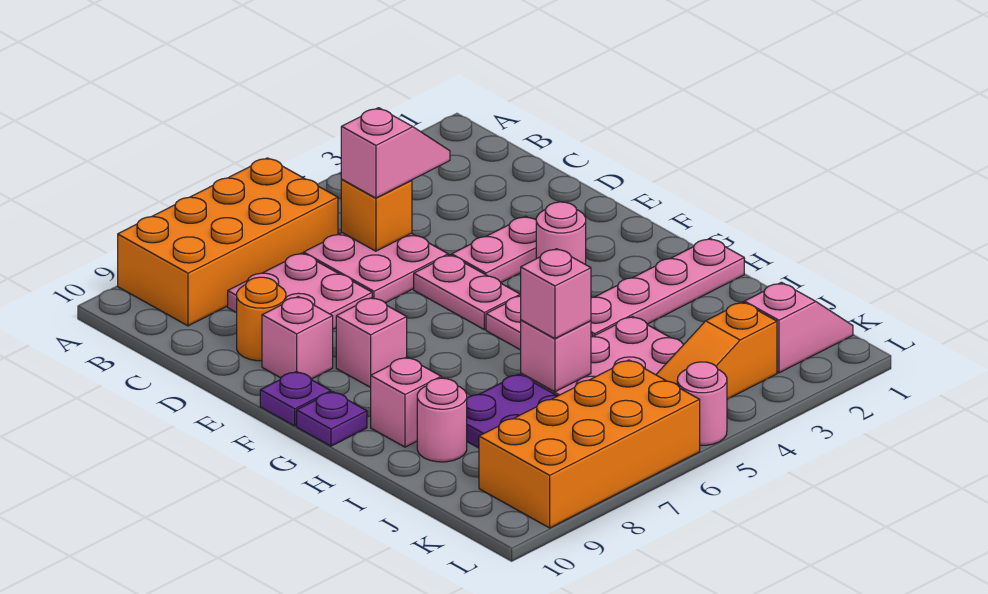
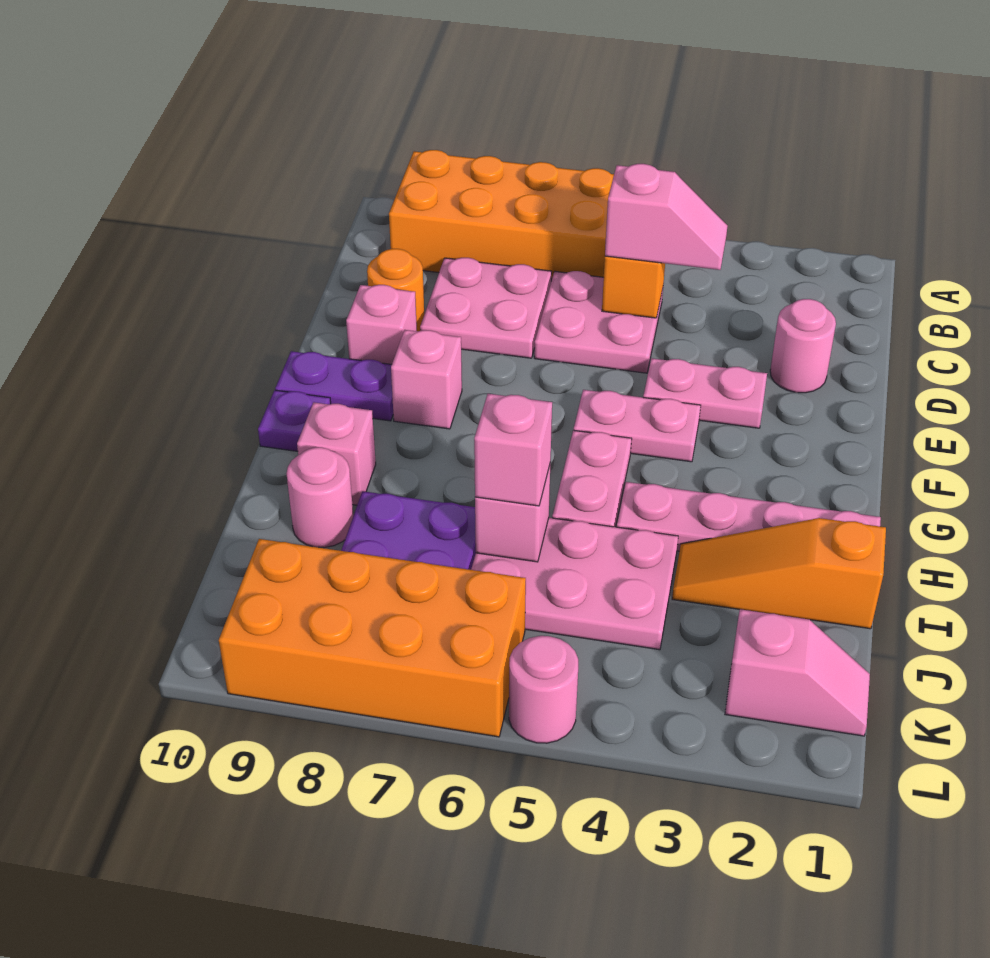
pink 1x2 plate [414,255,520,330] -> pink 1x2 plate turned to [574,390,701,462]
pink 1x1 round brick [536,202,586,265] -> pink 1x1 round brick moved to [770,299,836,393]
purple 1x1 plate [260,371,331,426] -> purple 1x2 plate [275,351,393,421]
orange 1x3 slope [656,302,777,399] -> orange 1x3 slope moved to [672,518,886,629]

